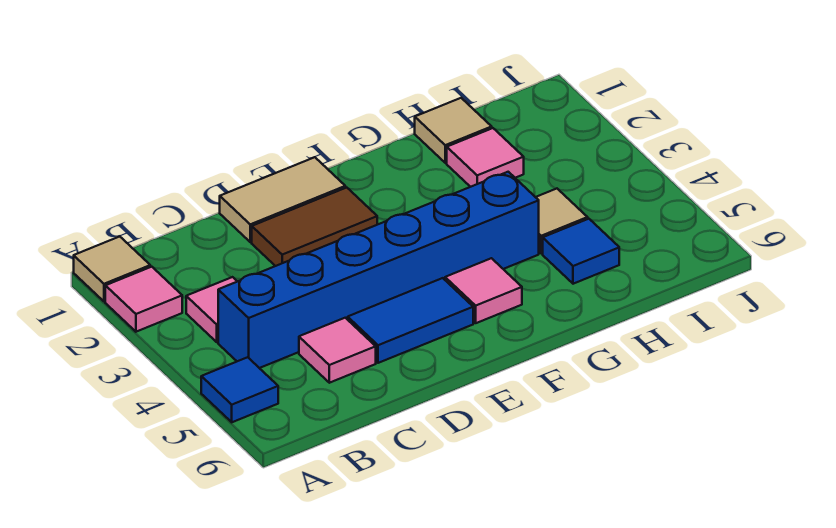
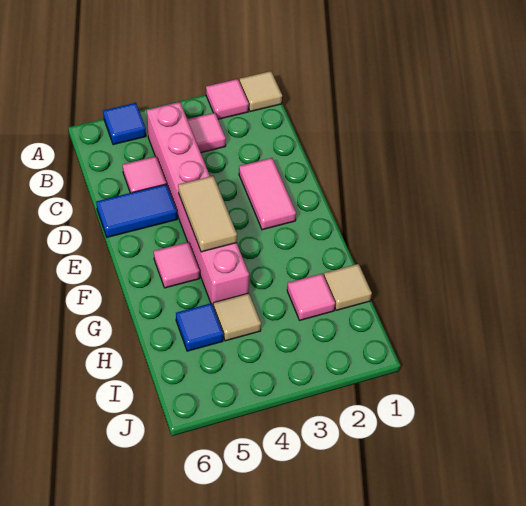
blue 1x6 brick [218,172,539,368] -> pink 1x6 brick [147,102,249,307]
tan 1x2 tile [220,157,345,242] -> tan 1x2 tile moved to [178,176,237,252]
brown 1x2 tile [252,188,377,266] -> pink 1x2 tile [239,158,296,230]
blue 1x2 tile [348,278,473,363] -> blue 1x2 tile turned to [96,184,177,237]

